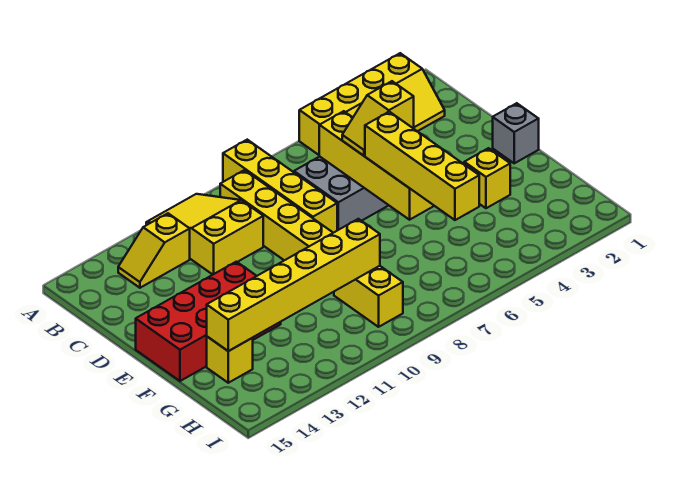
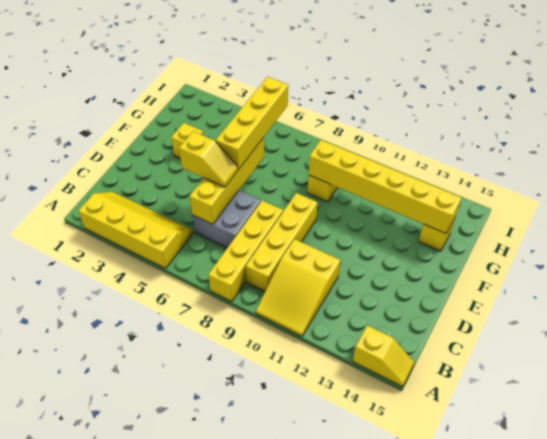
yellow 1x2 slope [118,213,190,288] -> yellow 1x2 slope moved to [353,326,414,387]
grey 1x1 brick [493,103,539,163] -> none
red 2x4 brick [136,262,281,381] -> none

